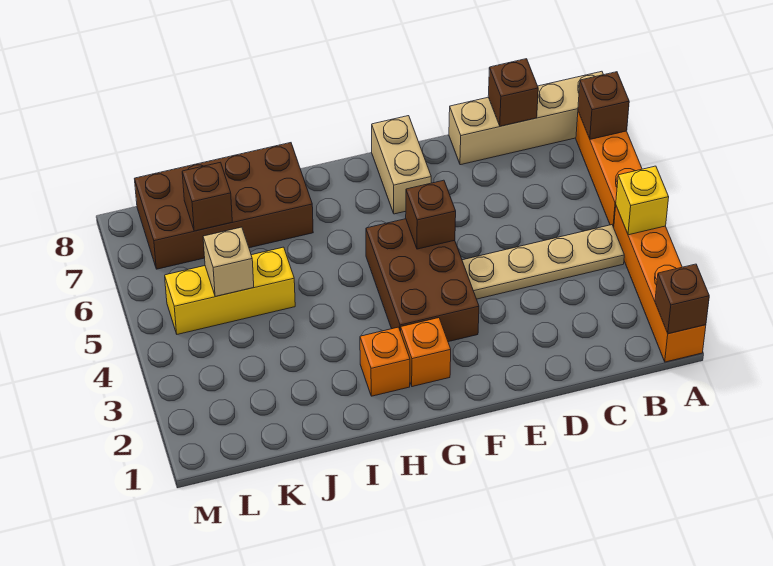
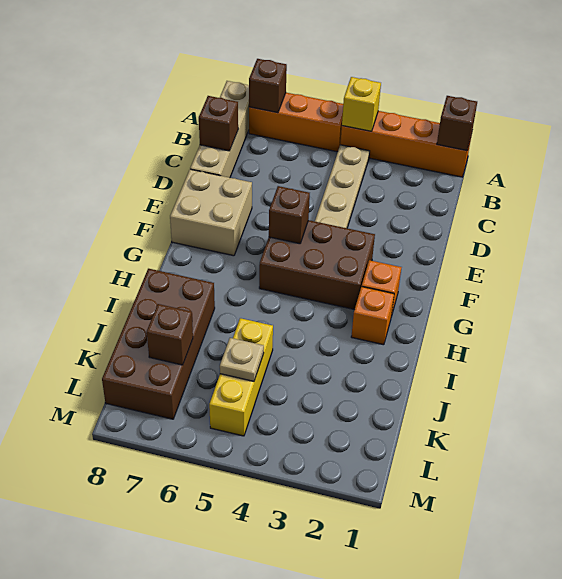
tan 1x2 brick [372,116,431,214] -> tan 2x2 brick [170,169,252,256]
tan 1x1 brick [203,227,254,297] -> tan 1x1 plate [220,338,264,381]

